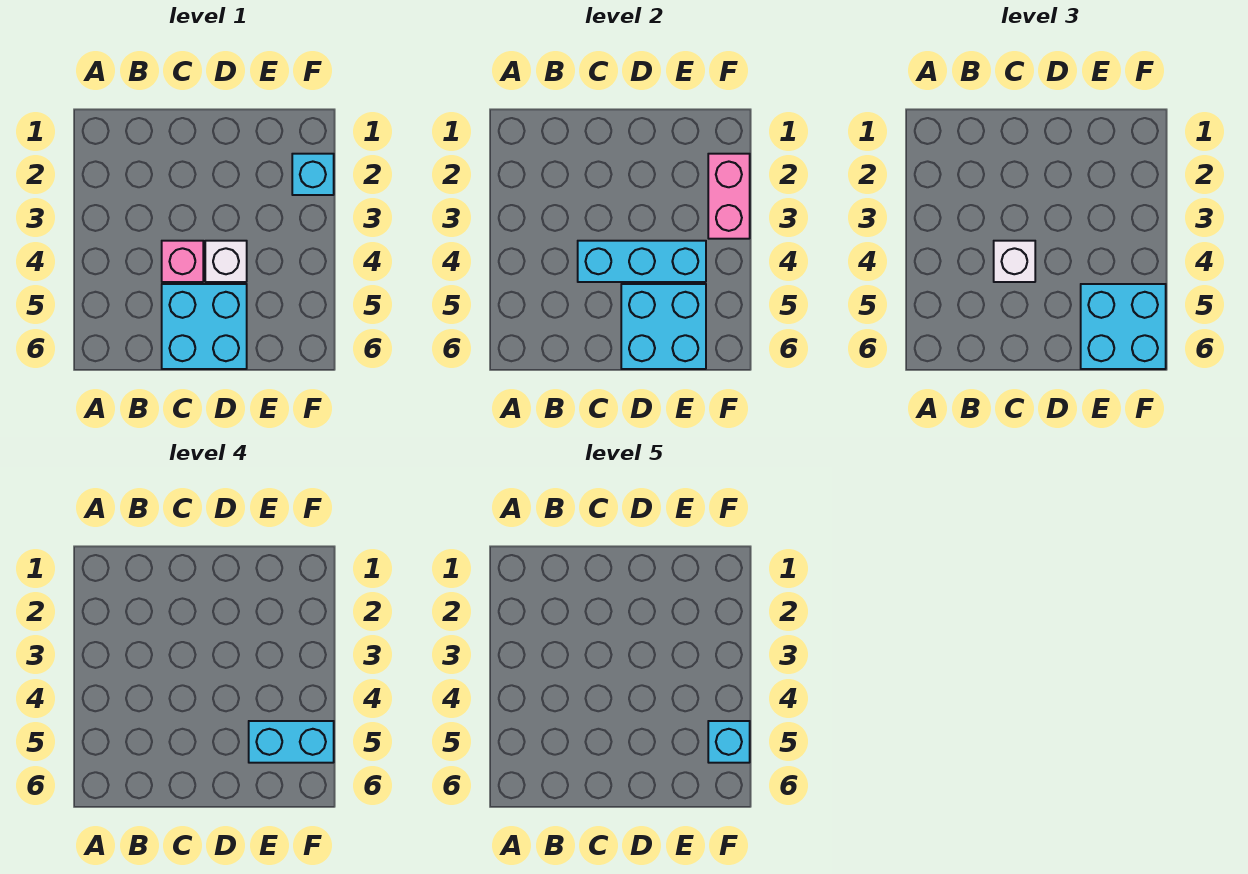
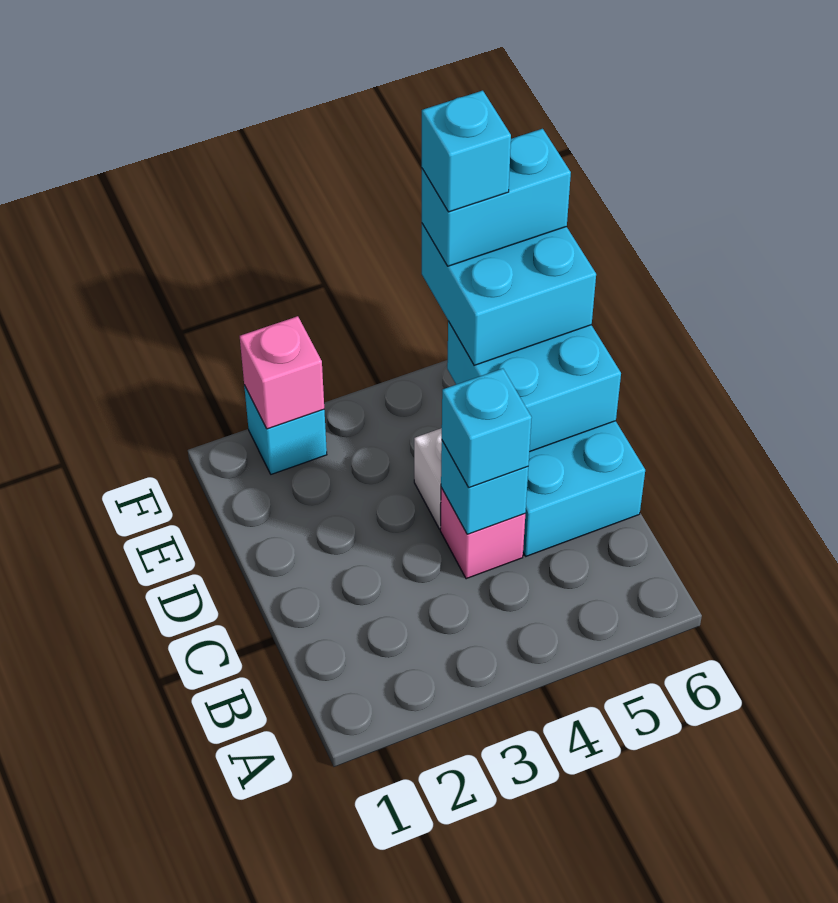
cyan 1x3 brick [578,241,706,282] -> cyan 1x1 brick [441,441,528,534]
white 1x1 brick [994,241,1035,282] -> cyan 1x1 brick [442,368,532,488]
cyan 1x2 brick [249,721,334,763] -> cyan 1x2 brick turned to [422,129,571,266]
pink 1x2 brick [708,154,750,239] -> pink 1x1 brick [240,316,324,429]

